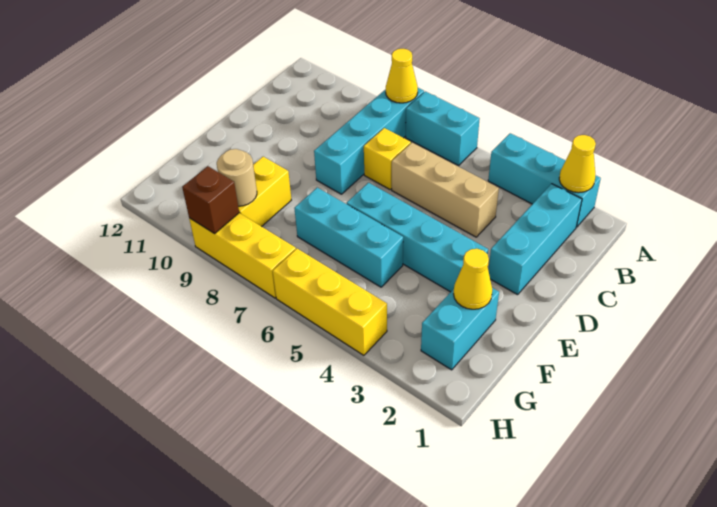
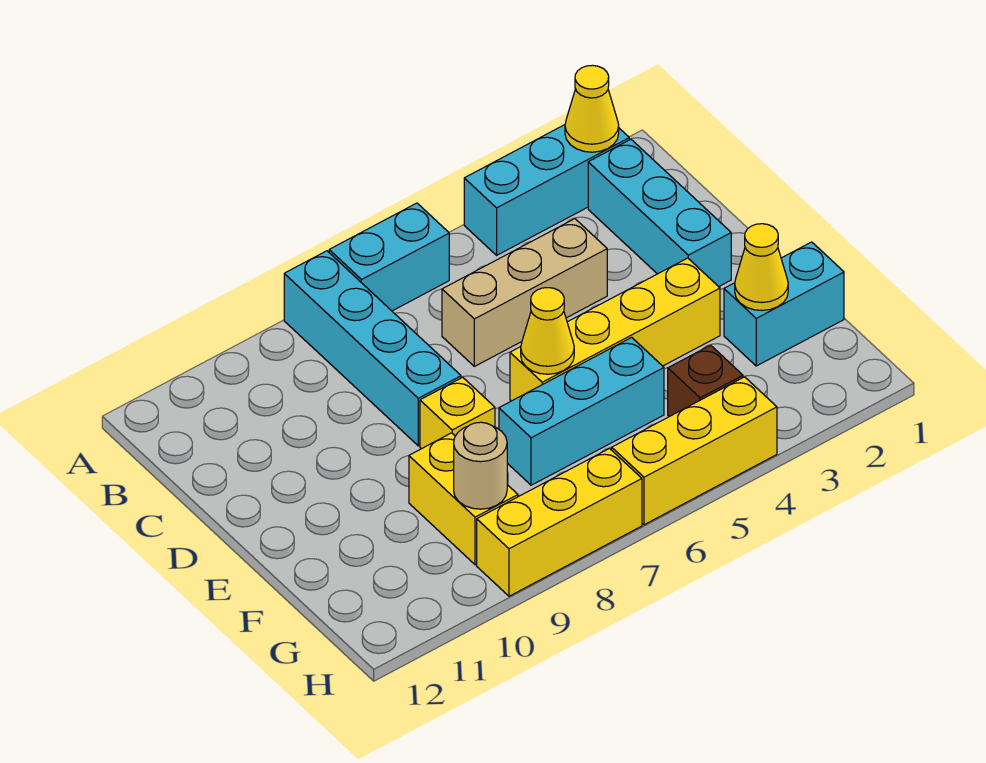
yellow 1x1 cone [386,49,418,103] -> yellow 1x1 cone moved to [521,288,574,374]
yellow 1x1 brick [364,128,411,189] -> yellow 1x1 brick moved to [420,377,495,449]
cyan 1x4 brick [347,183,488,292] -> yellow 1x4 brick [510,258,720,401]
cyan 1x2 brick [421,288,499,370] -> cyan 1x2 brick turned to [724,242,844,366]
brown 1x1 brick [182,166,239,234] -> brown 1x1 brick moved to [668,345,743,417]

